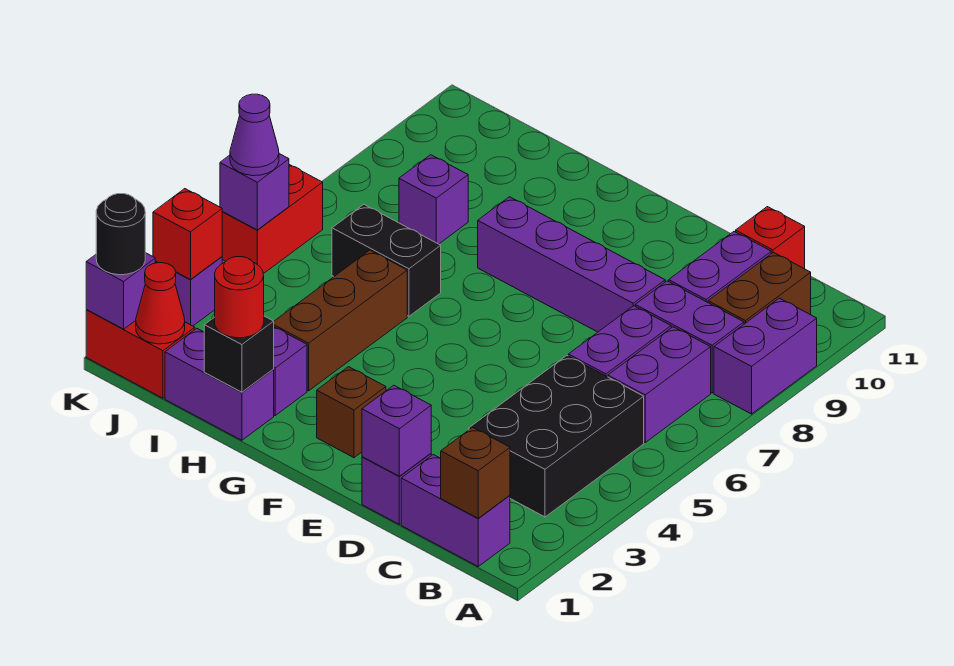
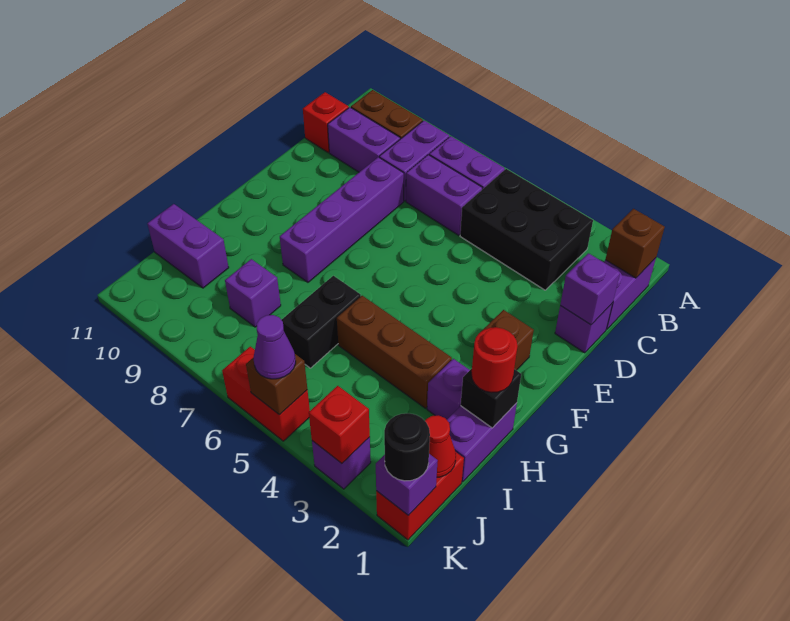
purple 1x2 brick [714,298,817,414] -> purple 1x2 brick moved to [147,204,229,288]
purple 1x1 brick [220,154,289,230] -> brown 1x1 brick [246,354,307,415]

